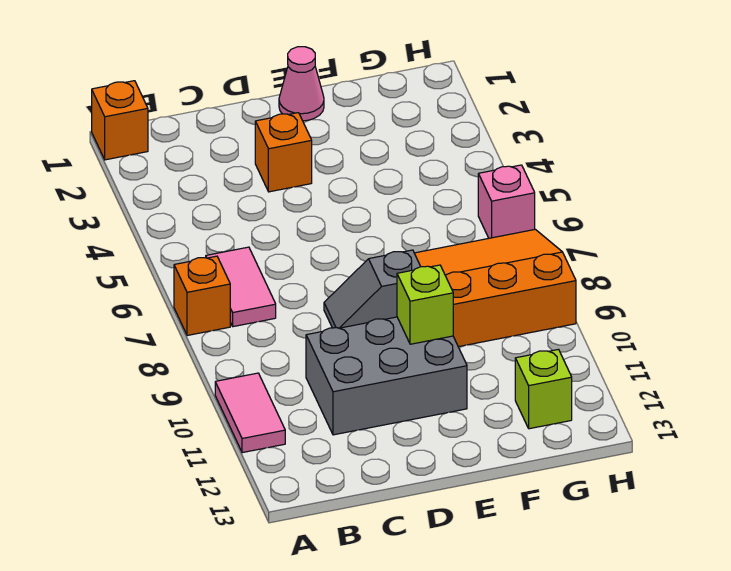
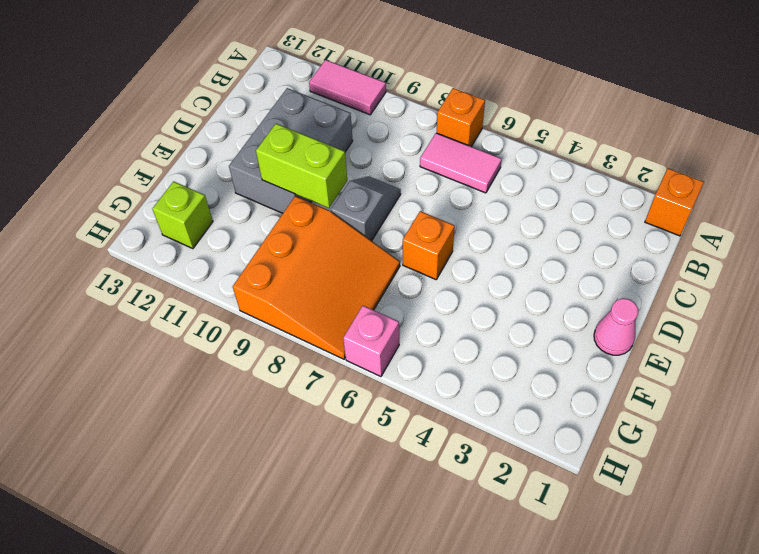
orange 1x1 brick [255,113,312,192] -> orange 1x1 brick moved to [403,211,455,279]
lime 1x1 brick [397,265,453,344] -> lime 1x2 brick [256,124,347,208]

